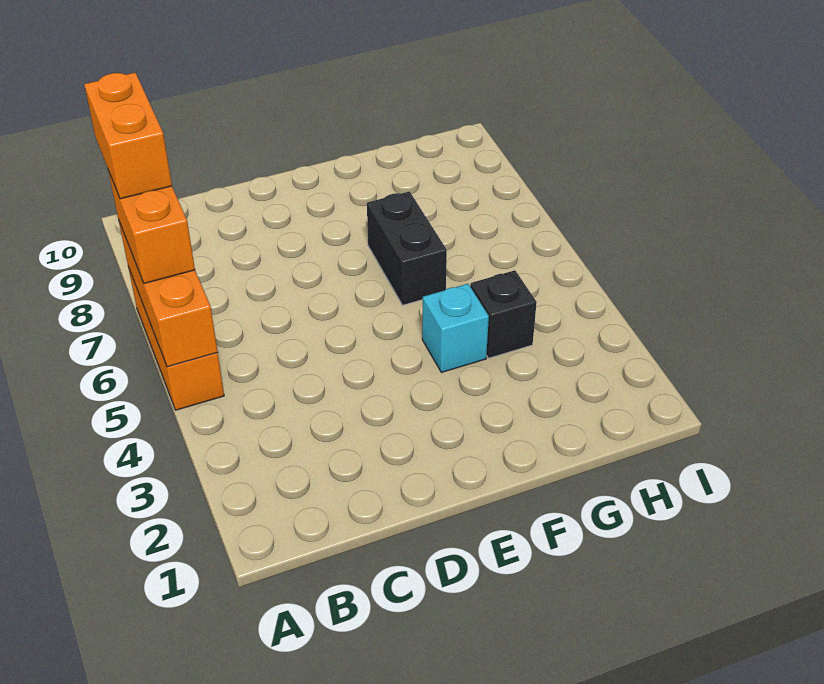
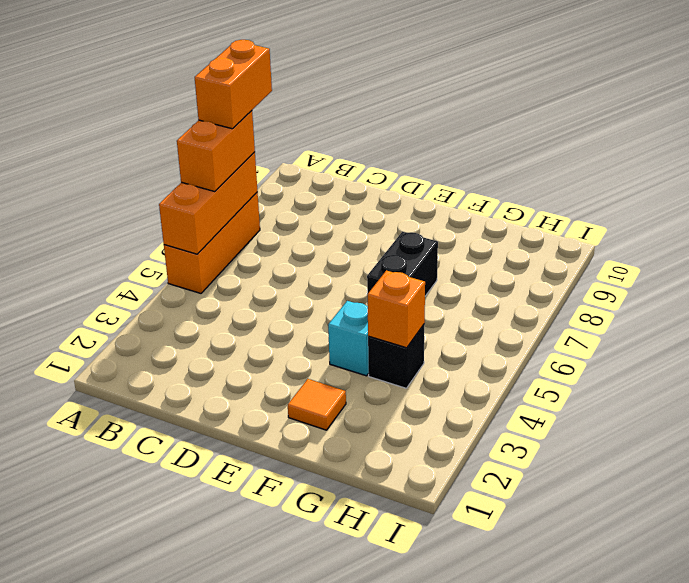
none -> orange 1x1 tile [288,379,346,430]
none -> orange 1x1 brick [367,270,425,348]

